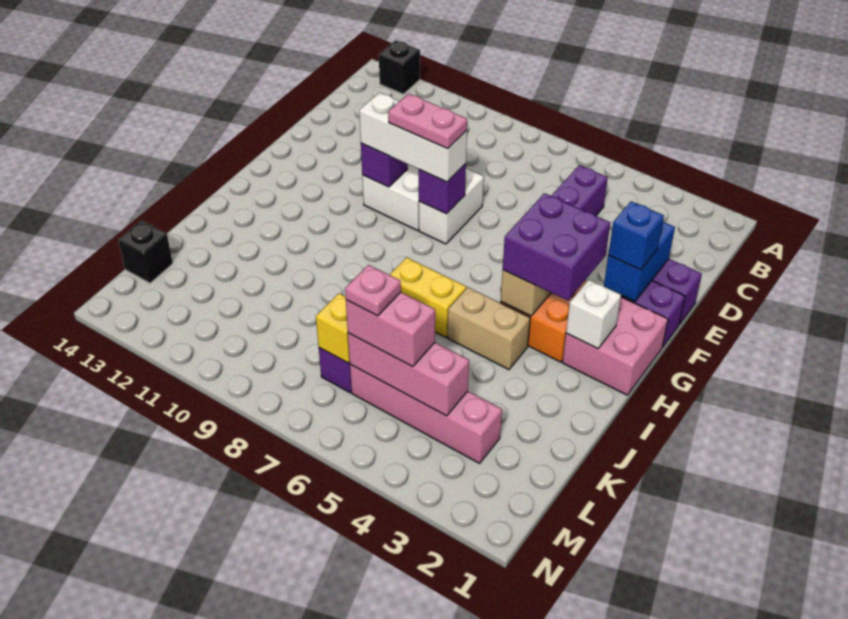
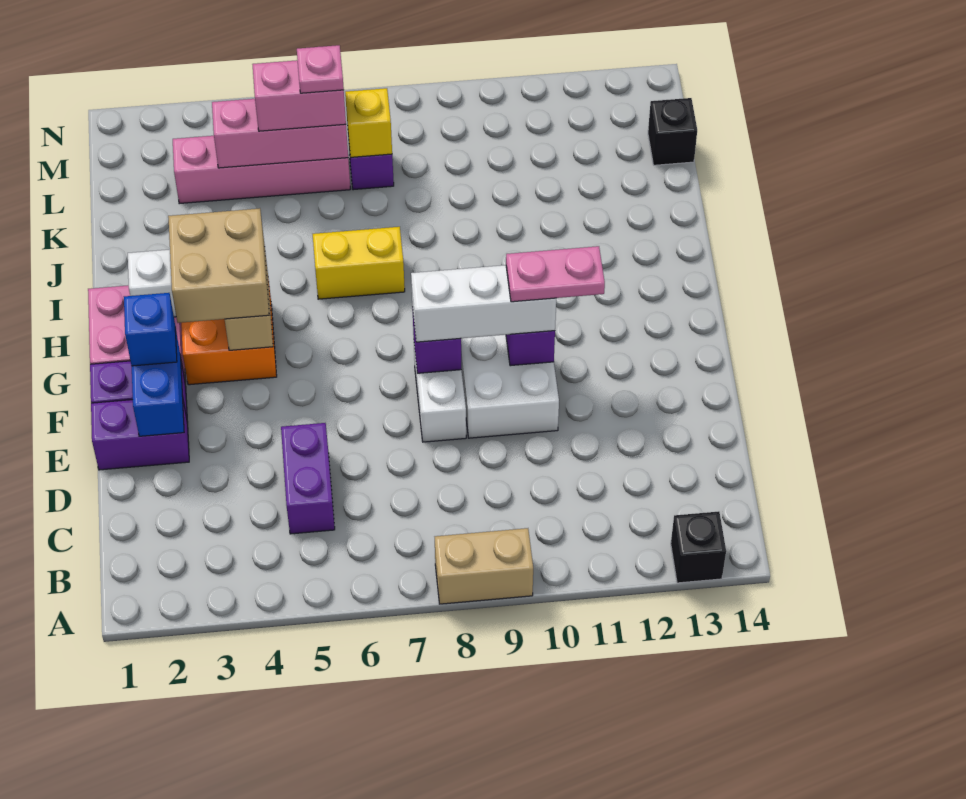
pink 1x2 plate [388,94,467,149] -> pink 1x2 plate moved to [506,246,605,302]
purple 2x2 brick [503,193,610,300] -> tan 2x2 brick [168,208,269,323]
tan 1x2 brick [448,287,530,370] -> tan 1x2 brick moved to [435,528,533,604]

